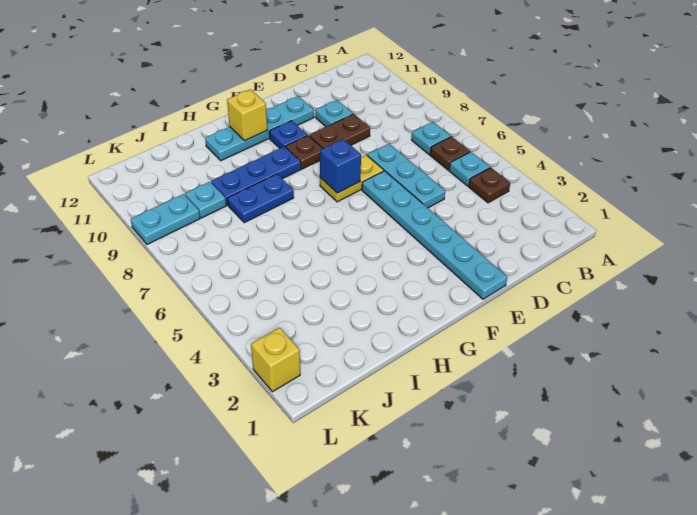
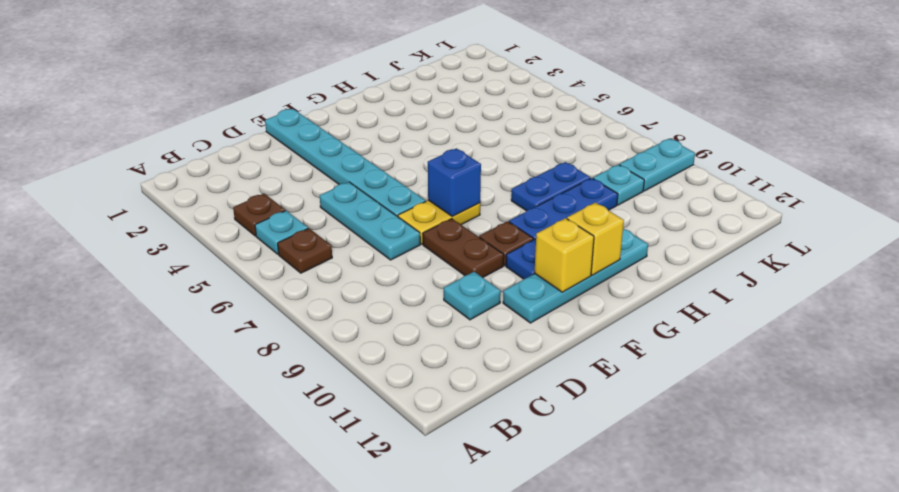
cyan 1x1 plate [412,122,451,155] -> none
brown 1x2 plate [309,114,370,148] -> brown 1x2 plate turned to [423,219,504,278]
yellow 1x1 brick [251,328,300,392] -> yellow 1x1 brick moved to [535,218,594,292]

